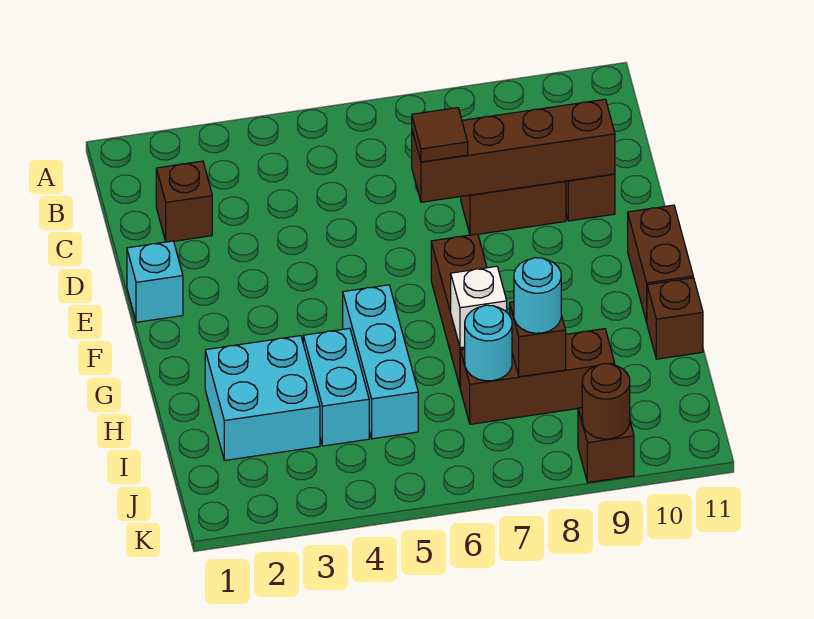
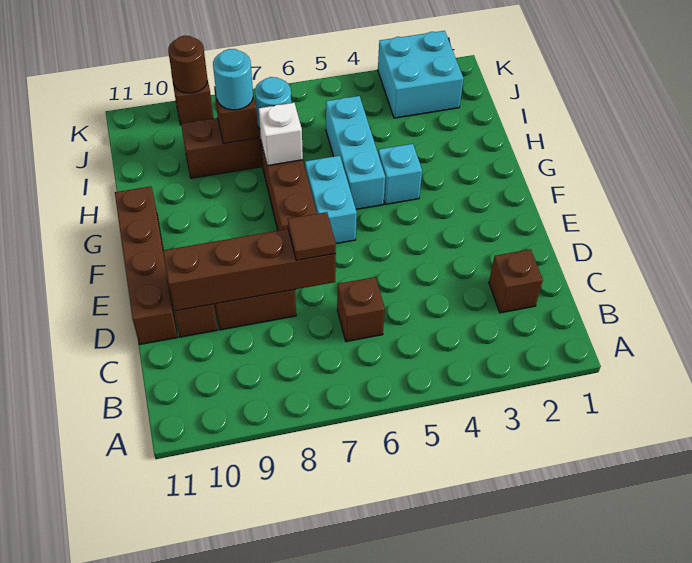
cyan 1x1 brick [127,241,183,322] -> cyan 1x1 brick moved to [378,144,422,204]
brown 1x2 brick [628,205,693,322] -> brown 1x4 brick [115,186,177,344]
cyan 2x2 brick [205,336,320,460] -> cyan 2x2 brick moved to [378,31,464,118]
cyan 1x2 brick [303,328,369,446] -> cyan 1x2 brick moved to [305,156,357,243]
brown 1x1 brick [647,278,703,359] -> brown 1x1 brick moved to [337,277,385,342]

